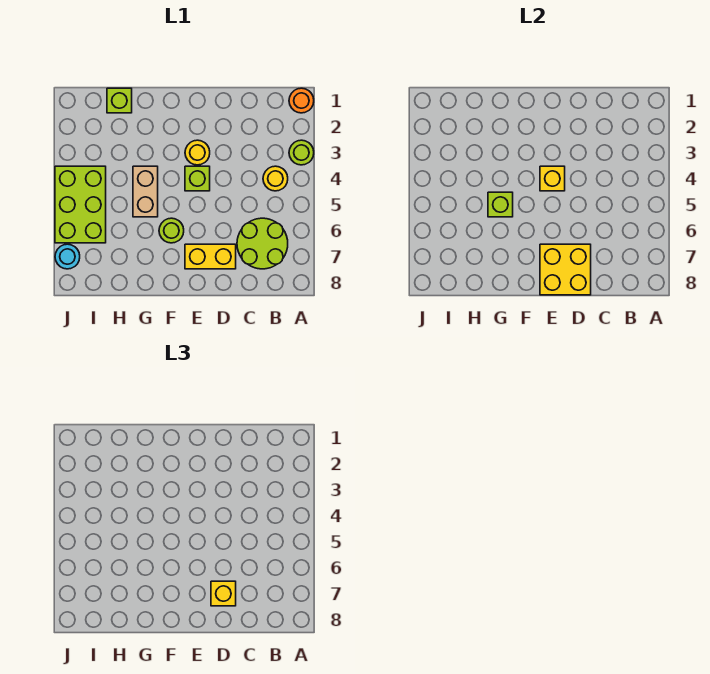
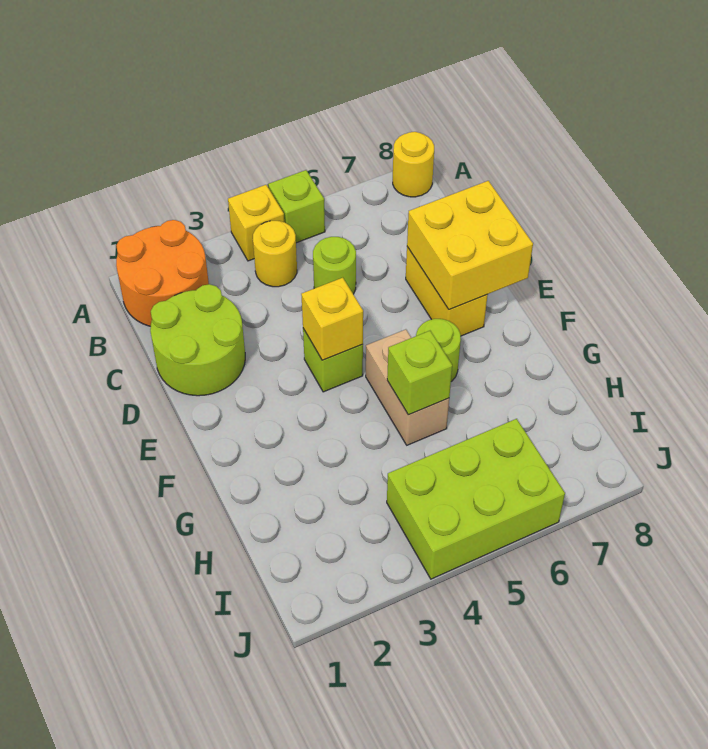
orange 1x1 round brick [289,88,314,113] -> orange 2x2 round brick [116,220,209,326]
lime 1x1 round brick [289,140,314,165] -> lime 1x1 round brick moved to [313,237,356,294]
lime 2x2 round brick [237,218,288,269] -> lime 2x2 round brick moved to [150,284,245,396]
yellow 1x1 brick [211,581,236,606] -> yellow 1x1 brick moved to [228,185,284,261]
yellow 1x1 round brick [185,140,210,165] -> yellow 1x1 round brick moved to [393,132,434,197]
tan 1x2 brick [133,166,158,217] -> tan 1x2 brick turned to [366,329,449,445]
lime 1x1 brick [107,88,132,113] -> lime 1x1 brick moved to [268,170,325,243]
cyan 1x1 round brick [55,244,80,269] -> none

